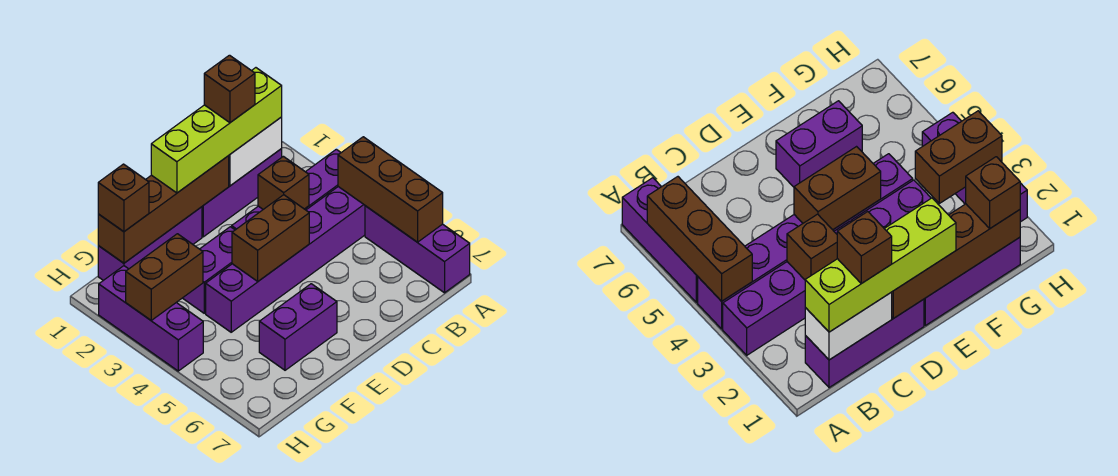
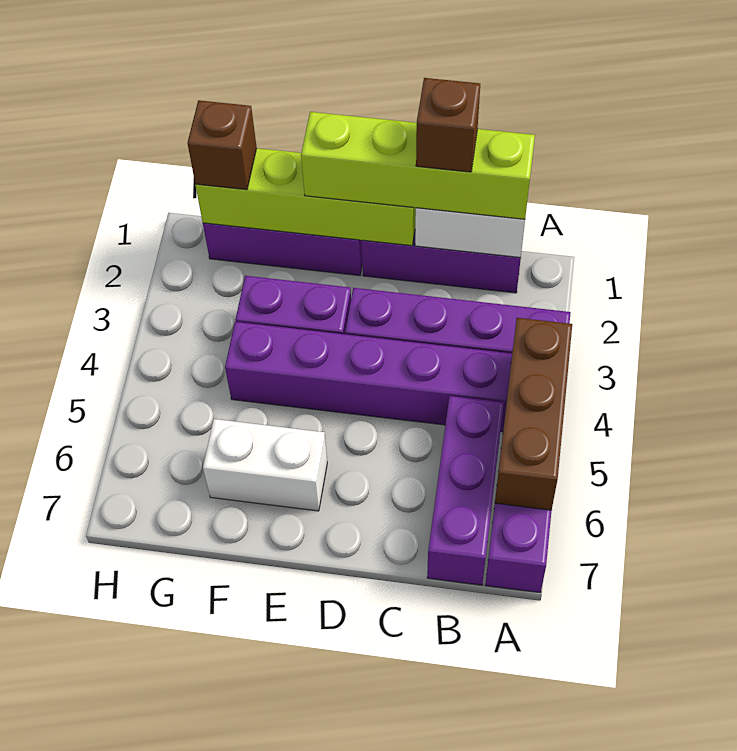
brown 1x1 brick [258,156,309,209] -> none
brown 1x4 brick [98,156,229,263] -> lime 1x4 brick [195,148,416,246]
brown 1x2 brick [232,195,309,281] -> none
purple 1x2 brick [259,284,337,370] -> white 1x2 brick [203,419,327,511]
brown 1x2 brick [126,234,203,320] -> none
purple 1x3 brick [99,266,203,371] -> purple 1x3 brick moved to [427,396,504,585]

